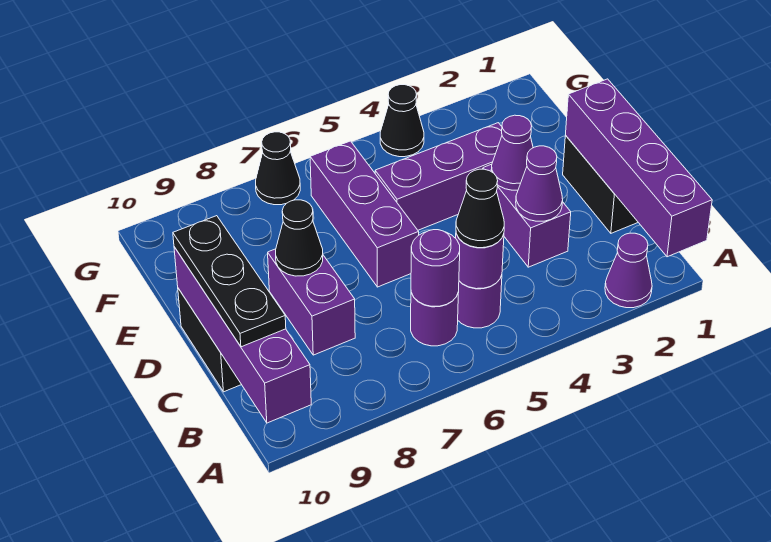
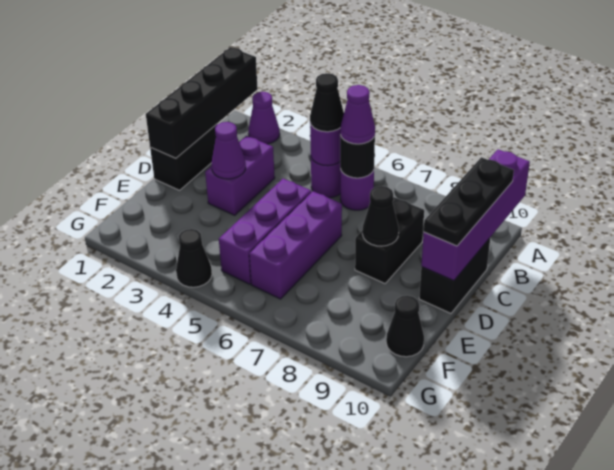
purple 1x4 brick [566,79,712,257] -> black 1x4 brick [146,47,258,158]
purple 1x1 round brick [411,230,460,306] -> black 1x1 round brick [340,135,375,178]
purple 1x1 cone [516,146,563,221] -> purple 1x1 cone moved to [340,85,375,144]
purple 1x2 brick [268,249,355,355] -> black 1x2 brick [355,197,424,283]
purple 1x3 brick [375,123,502,230] -> purple 1x3 brick turned to [219,179,311,284]
black 1x1 cone [256,132,300,205] -> black 1x1 cone moved to [386,295,424,357]

